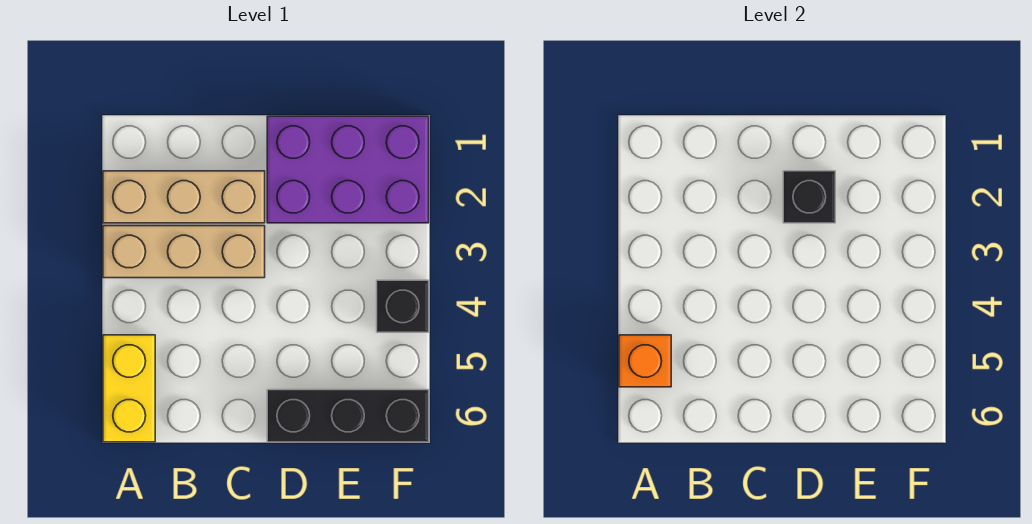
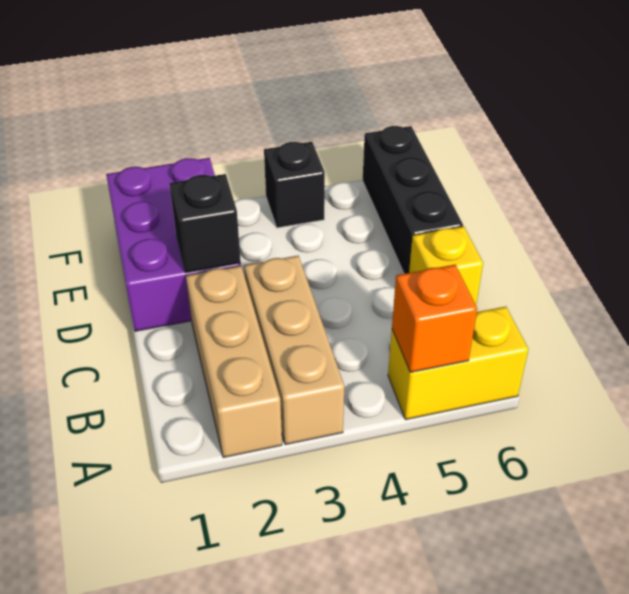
none -> yellow 1x1 brick [409,226,483,305]

